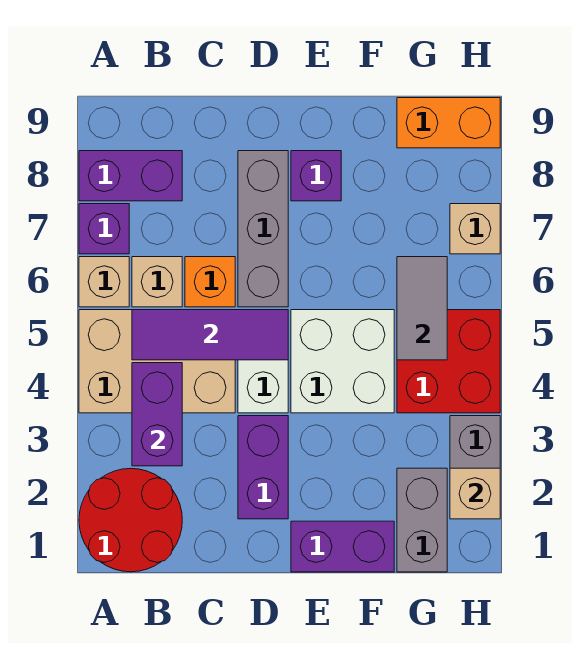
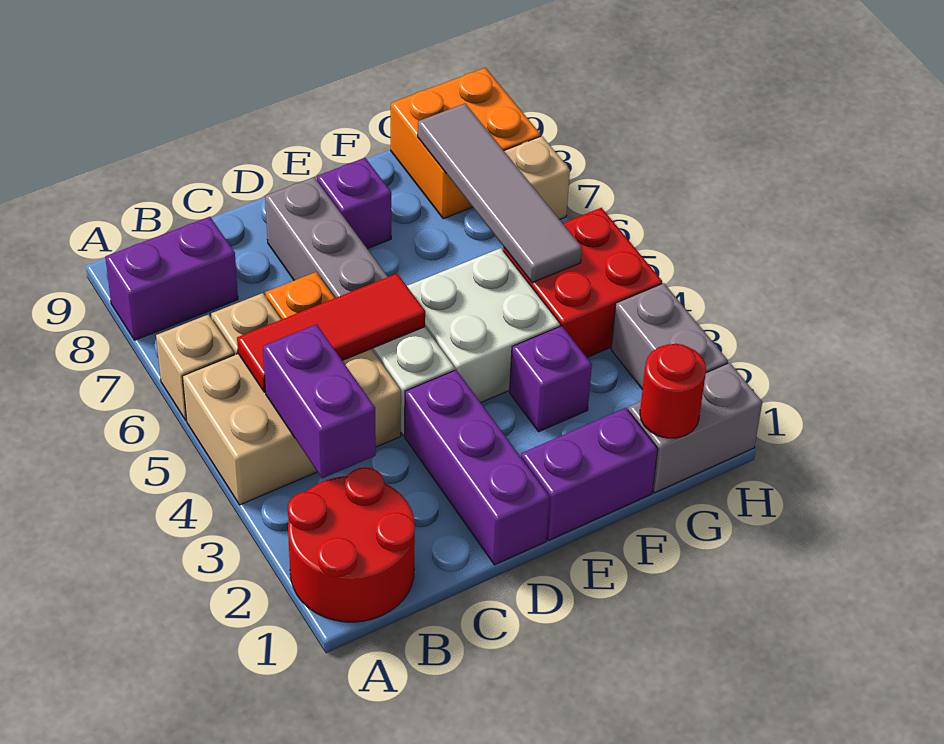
purple 1x1 brick [79,204,129,254] -> purple 1x1 brick moved to [510,326,592,431]
purple 1x3 tile [132,310,288,360] -> red 1x3 tile [237,274,425,392]
purple 1x2 brick [238,416,288,519] -> purple 1x3 brick [405,370,550,565]
grey 1x2 brick [397,468,447,572] -> grey 1x2 brick turned to [628,363,762,493]
none -> red 1x1 round brick [640,344,706,438]
grey 1x2 tile [397,257,447,360] -> grey 1x4 tile [418,104,582,283]
orange 1x2 brick [397,98,500,148] -> orange 2x2 brick [391,68,541,219]
tan 1x1 brick [450,468,500,519] -> none

